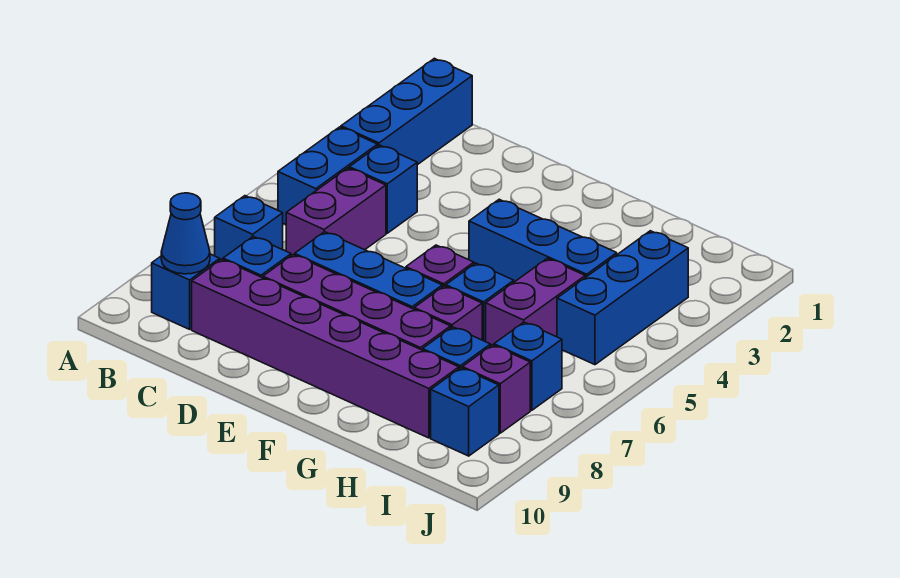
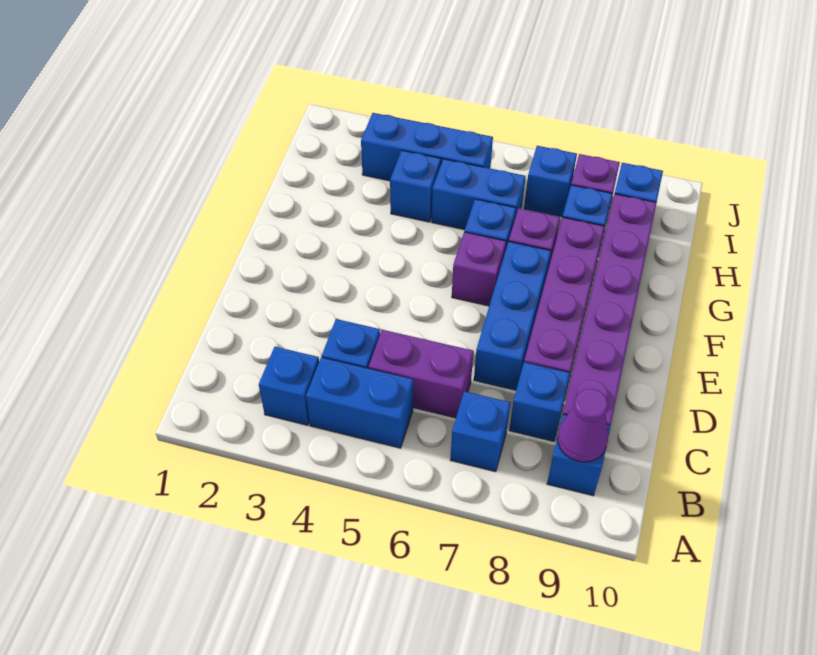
blue 1x3 brick [341,58,472,165] -> blue 1x1 brick [259,347,319,425]
blue 1x1 cone [161,193,210,274] -> purple 1x1 cone [558,389,608,462]
blue 1x3 brick [469,199,617,282] -> blue 1x1 brick [390,151,441,222]
purple 1x2 brick [486,258,585,346] -> blue 1x2 brick [432,159,526,230]

